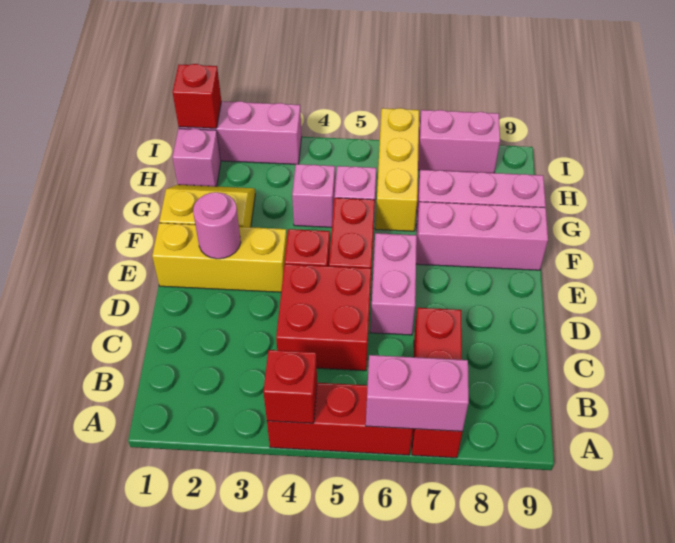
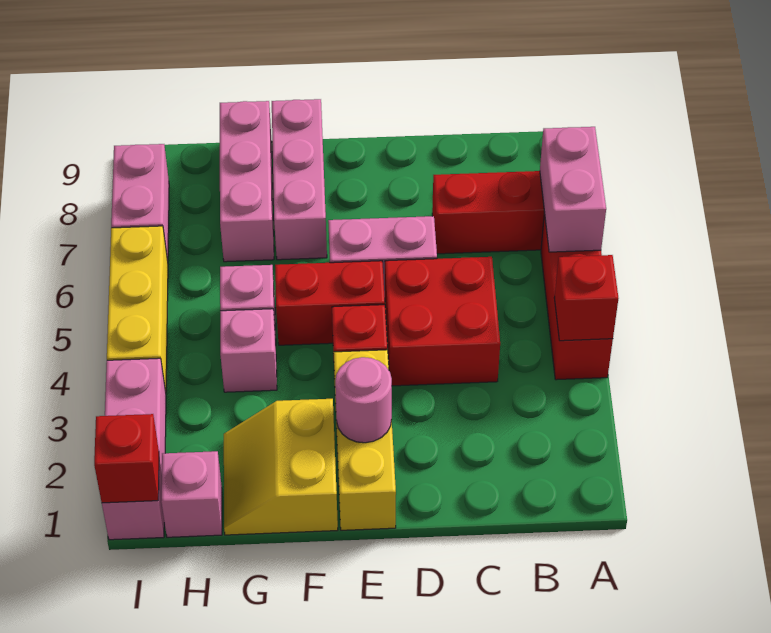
yellow 1x3 brick [375,108,419,231] -> yellow 1x3 brick turned to [107,226,168,392]

